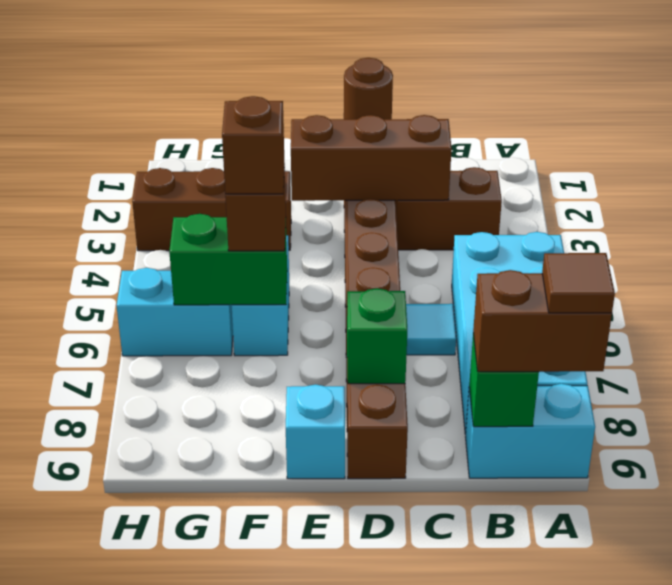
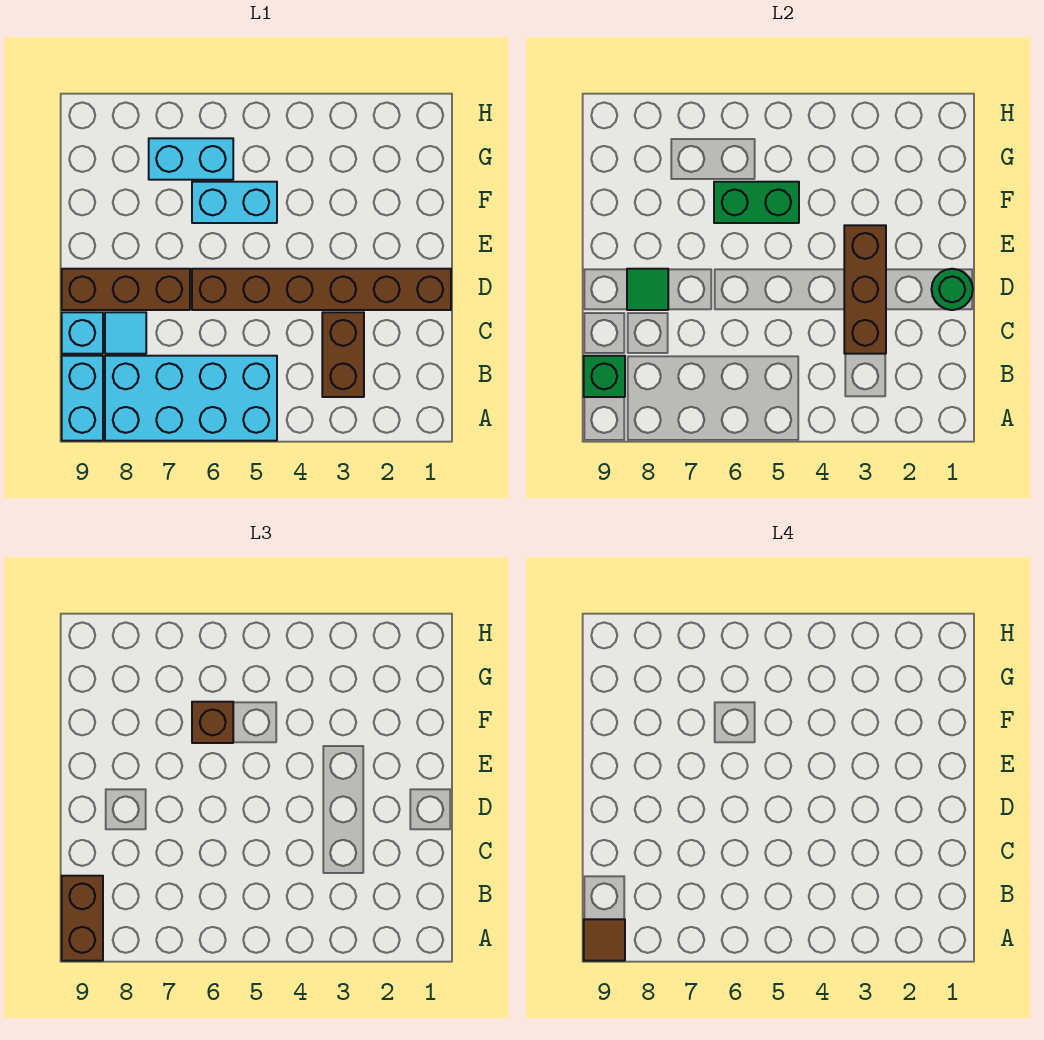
cyan 1x1 tile [406,304,456,355] -> cyan 1x1 tile moved to [105,312,146,354]
brown 1x1 round brick [344,58,393,119] -> green 1x1 round brick [932,269,973,310]
green 1x1 brick [347,288,407,384] -> green 1x1 tile [627,269,668,310]
cyan 1x1 brick [286,385,345,479] -> cyan 1x1 brick moved to [62,312,103,354]
brown 1x3 brick [132,168,291,251] -> none
green 1x2 brick [169,214,287,305] -> green 1x2 brick turned to [714,182,799,223]
brown 1x1 brick [222,96,284,194] -> none
cyan 1x2 brick [117,268,233,356] -> cyan 1x2 brick turned to [149,138,233,180]

